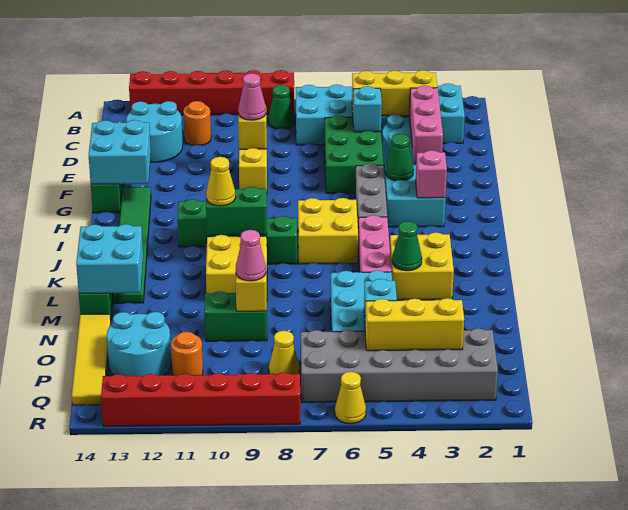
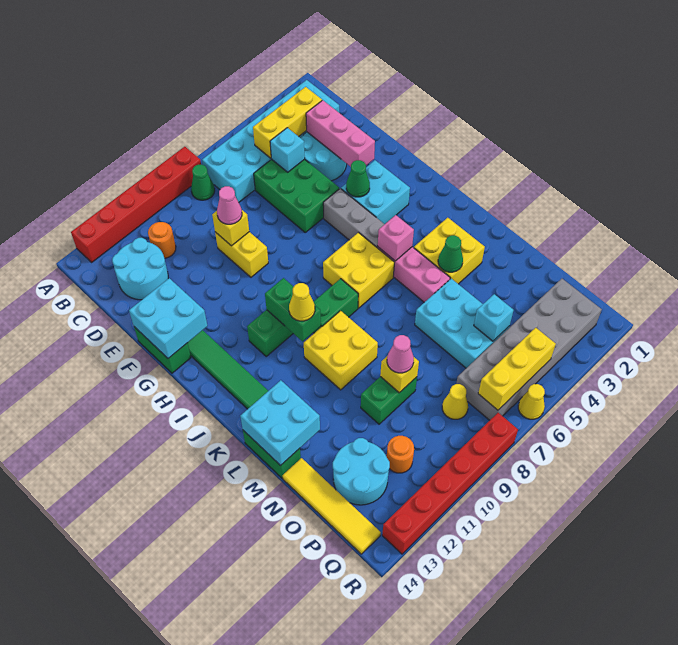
pink 1x1 brick [416,150,447,198] -> pink 1x1 brick moved to [378,215,414,261]
green 1x2 brick [206,187,267,236] -> green 1x2 brick turned to [265,278,321,341]
yellow 1x3 brick [365,298,464,351] -> yellow 1x3 brick moved to [478,328,556,410]

